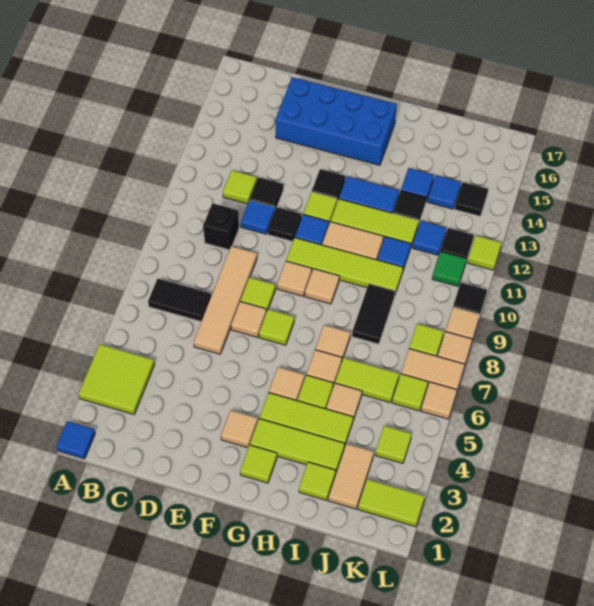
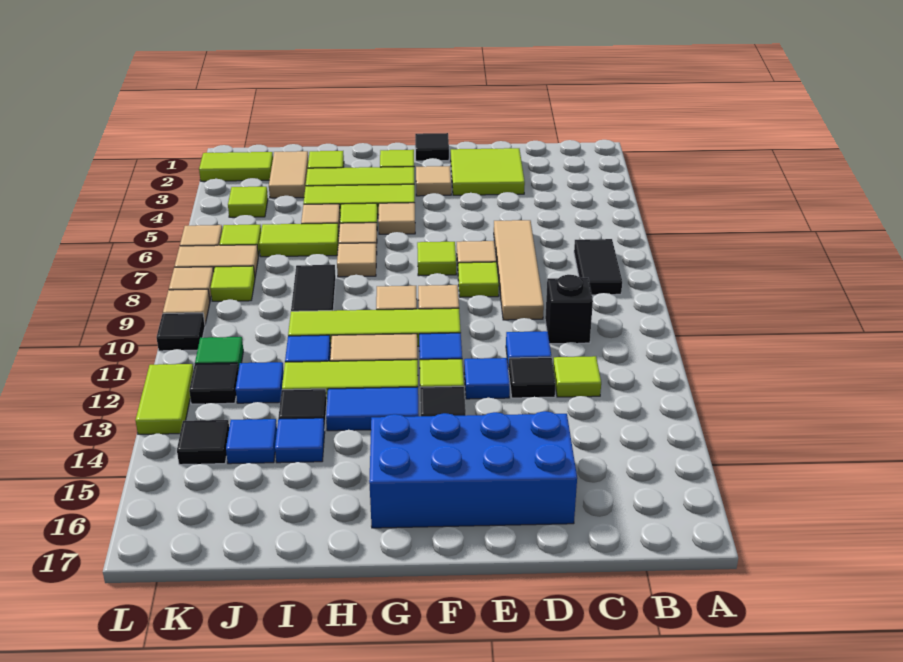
blue 1x1 tile [56,421,95,459] -> blue 1x1 tile moved to [464,358,510,399]
lime 2x2 tile [79,344,155,414] -> lime 2x2 tile moved to [451,148,525,195]
black 1x2 tile [148,279,211,321] -> black 1x2 tile turned to [574,239,622,295]
black 1x1 tile [268,207,302,241] -> black 1x1 tile moved to [415,133,449,161]
lime 1x1 tile [467,235,502,270] -> lime 1x2 tile [136,364,193,434]

